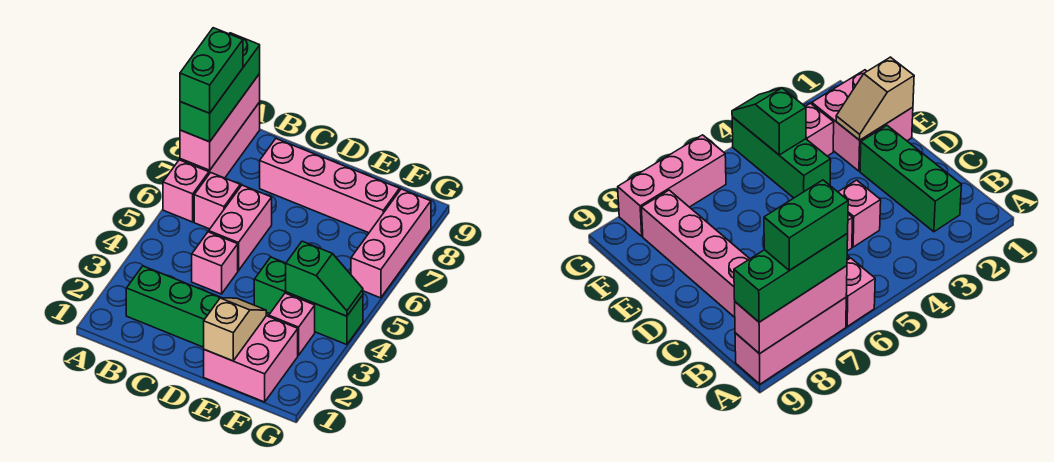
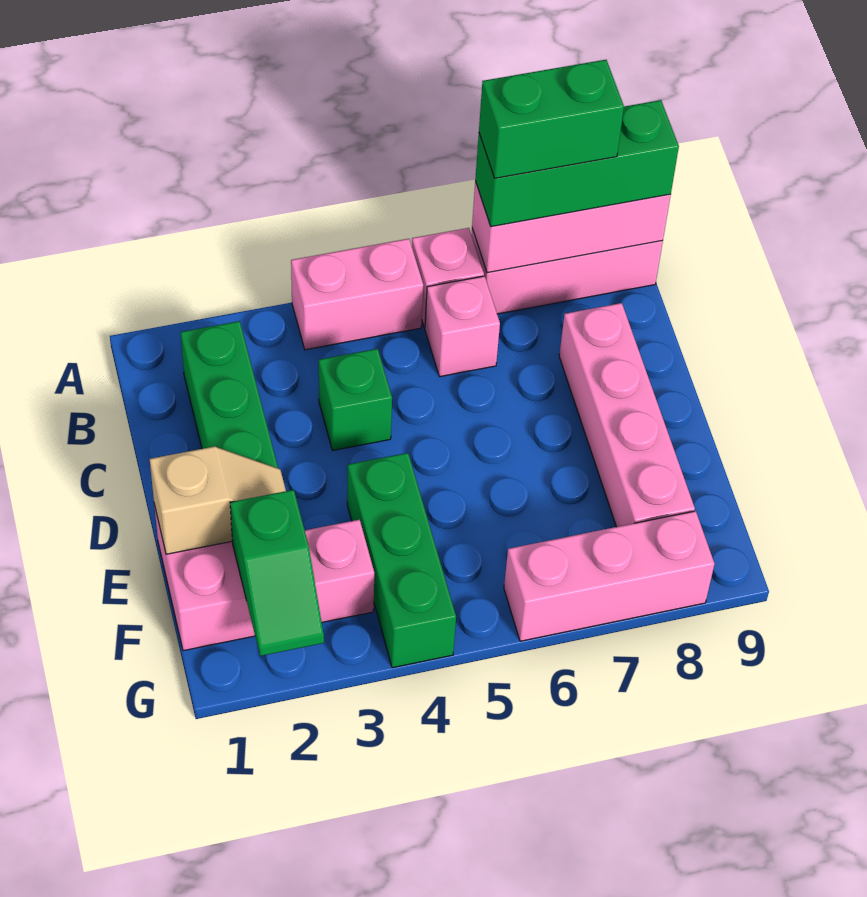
pink 1x1 brick [192,232,238,294] -> green 1x1 brick [319,349,392,450]
pink 1x2 brick [209,185,272,271] -> pink 1x2 brick moved to [291,239,423,350]
green 1x2 slope [286,241,363,316] -> green 1x2 slope moved to [230,490,324,656]

